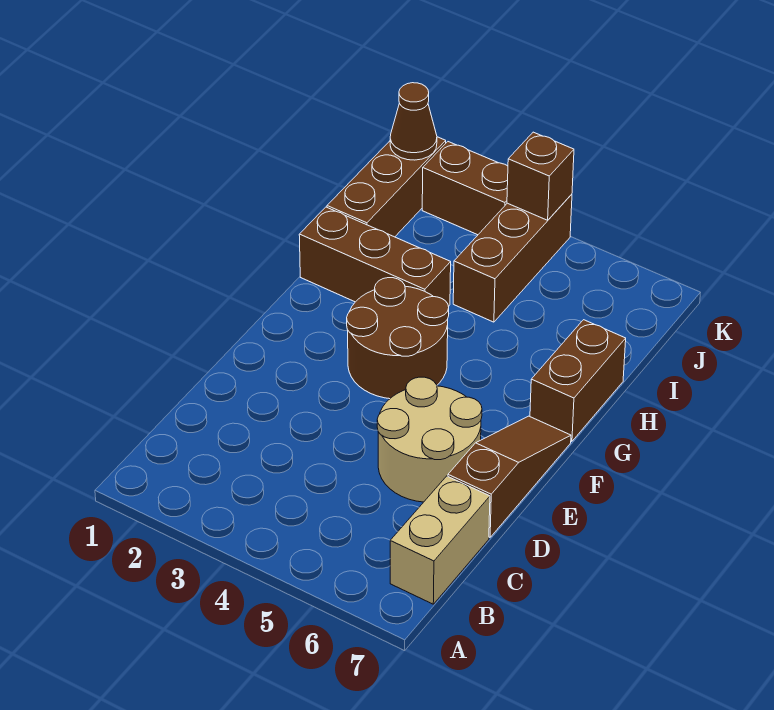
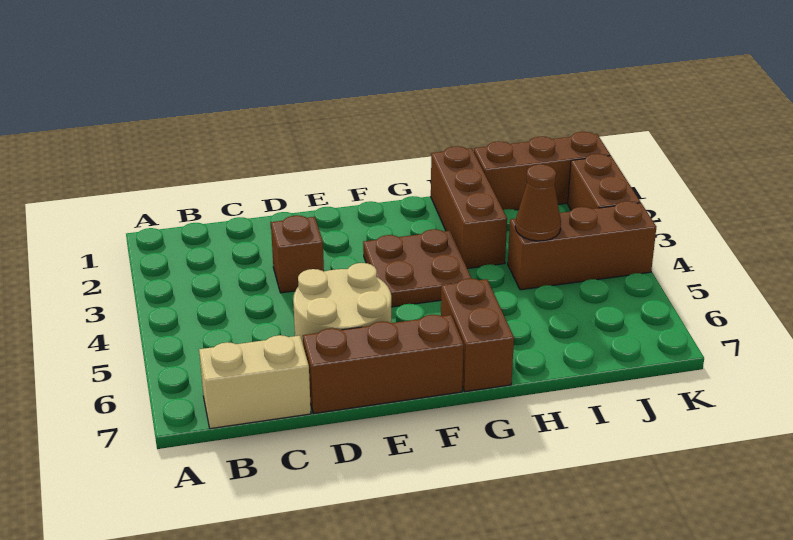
brown 1x3 slope [448,416,571,537] -> brown 1x3 brick [303,315,464,413]
brown 2x2 round brick [347,278,449,399] -> brown 2x2 plate [363,229,472,307]
brown 1x2 brick [530,320,626,441] -> brown 1x2 brick turned to [441,278,514,392]
brown 1x1 cone [390,83,437,160] -> brown 1x1 cone moved to [515,164,561,241]
brown 1x1 brick [507,132,574,220] -> brown 1x1 brick moved to [271,215,324,293]

